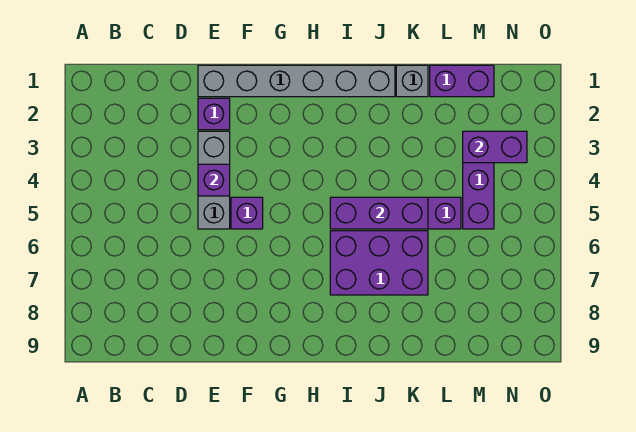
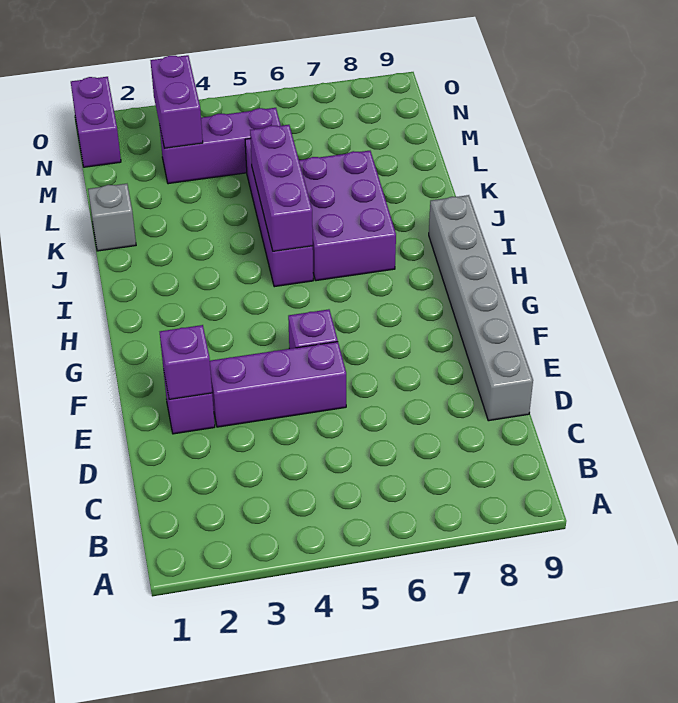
grey 1x6 brick [198,65,395,97] -> grey 1x6 brick moved to [429,195,533,421]
grey 1x3 brick [198,131,230,229] -> purple 1x3 brick [210,342,346,427]
purple 1x1 brick [198,164,230,196] -> purple 1x1 brick moved to [160,325,212,399]
purple 1x2 brick [430,65,494,97] -> purple 1x2 brick moved to [71,77,121,167]

